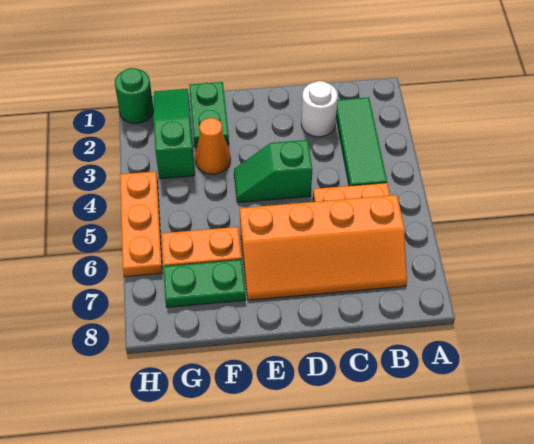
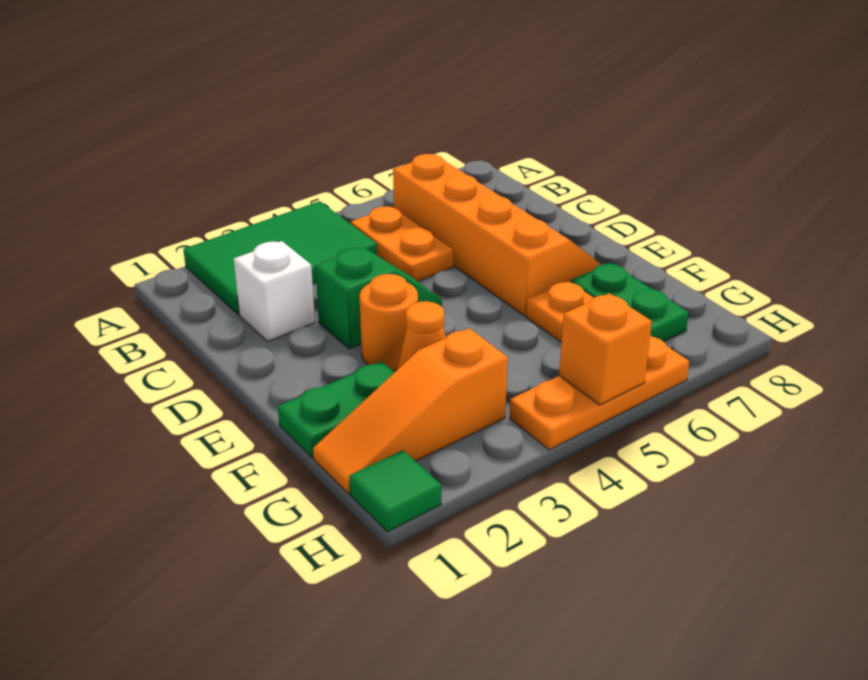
green 1x3 tile [336,97,387,186] -> green 2x3 tile [183,201,377,315]
white 1x1 round brick [301,81,338,137] -> white 1x1 brick [234,241,315,341]
green 1x2 slope [234,140,312,203] -> green 1x2 slope turned to [315,247,442,349]
none -> orange 1x1 round brick [359,274,418,371]
green 1x3 slope [154,89,195,179] -> orange 1x3 slope [313,328,508,493]
green 1x1 round brick [115,68,154,123] -> green 1x1 tile [349,450,441,532]
none -> orange 1x1 brick [559,293,652,405]

